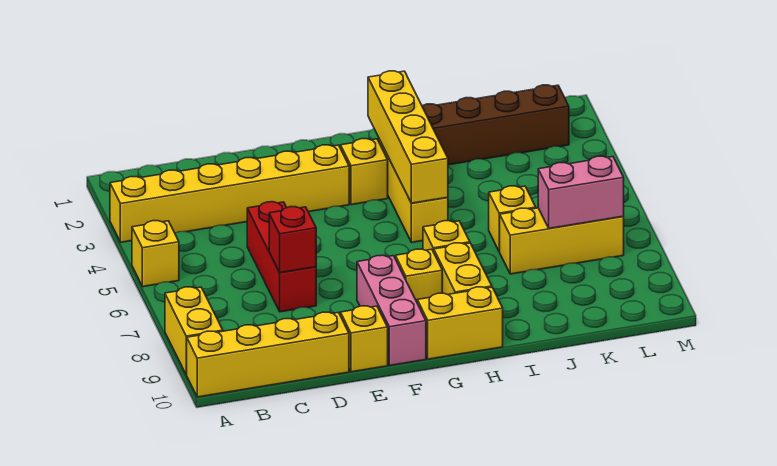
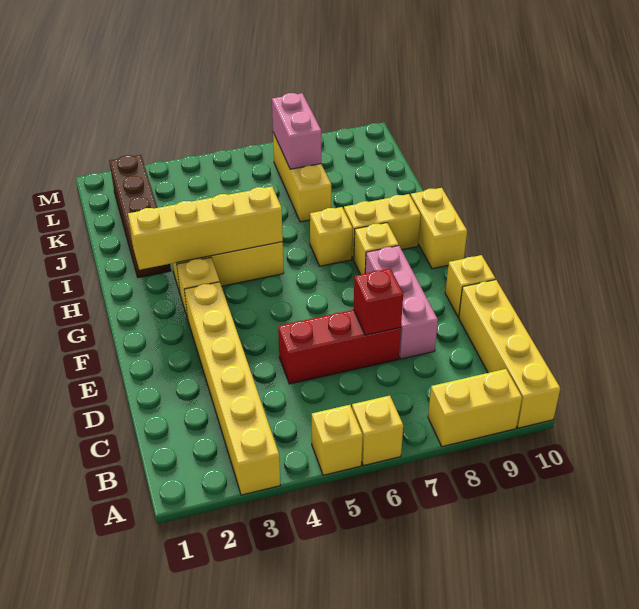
pink 1x3 brick [357,255,426,366] -> pink 1x3 brick turned to [365,246,438,359]
yellow 1x1 brick [489,186,536,252] -> yellow 1x1 brick moved to [352,396,403,466]

